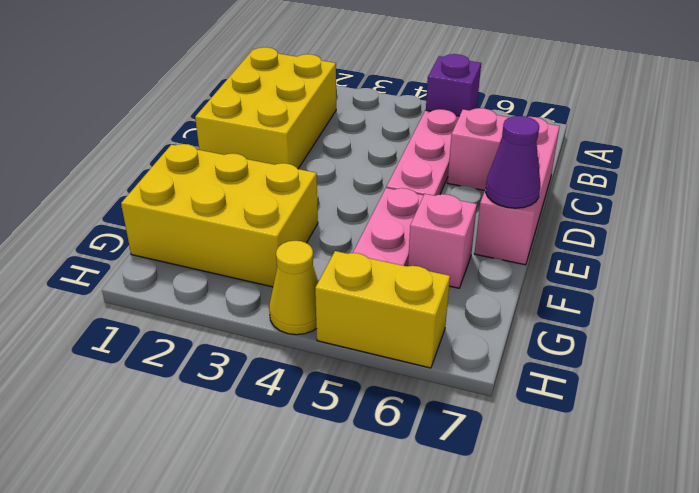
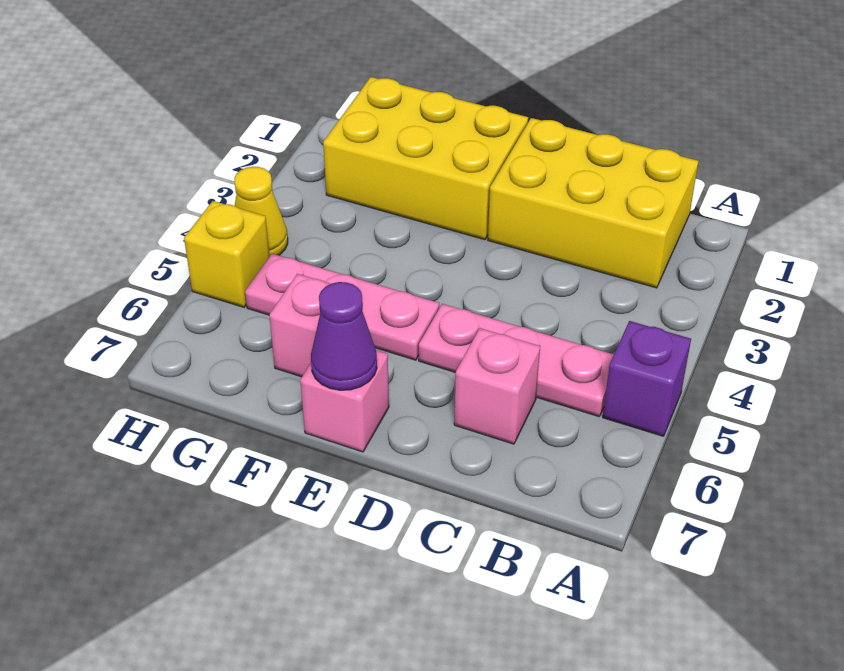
pink 1x3 brick [475,117,560,265] -> pink 1x1 brick [300,350,389,452]
yellow 2x3 brick [121,144,318,287] -> yellow 2x3 brick turned to [323,77,528,240]
yellow 1x2 brick [315,251,450,368] -> yellow 1x1 brick [184,201,270,307]

